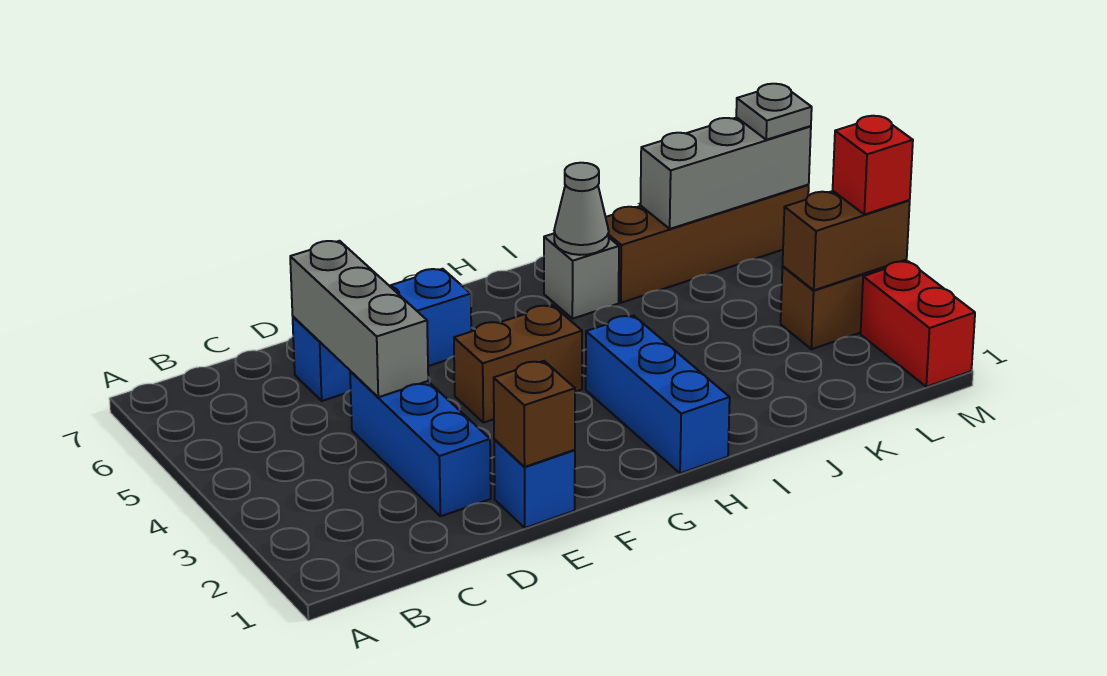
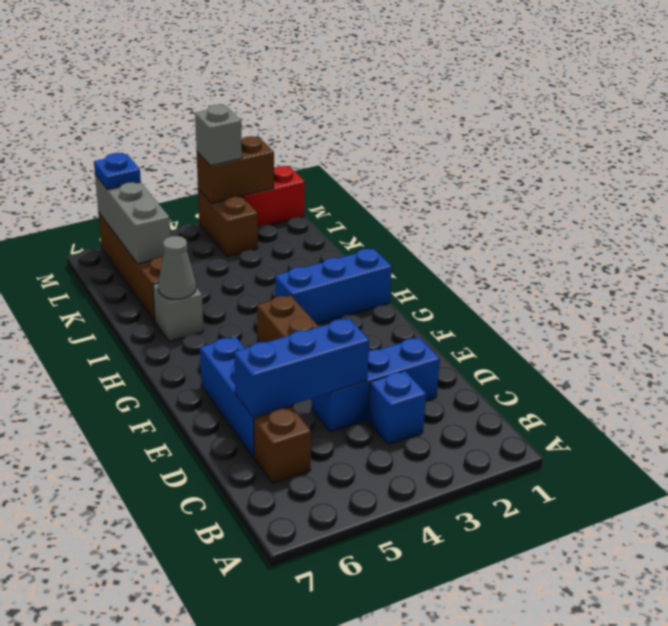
grey 1x3 brick [290,241,428,397] -> blue 1x3 brick [234,318,369,417]
blue 1x1 brick [494,440,575,528] -> blue 1x1 brick moved to [368,371,426,444]
brown 1x1 brick [494,361,575,467] -> brown 1x1 brick moved to [254,407,311,483]
brown 1x2 brick [783,191,910,290] -> brown 1x2 brick turned to [197,136,274,203]
red 1x1 brick [833,116,913,215] -> grey 1x1 brick [195,105,242,166]
grey 1x1 plate [736,84,812,140] -> blue 1x1 plate [94,153,141,189]

